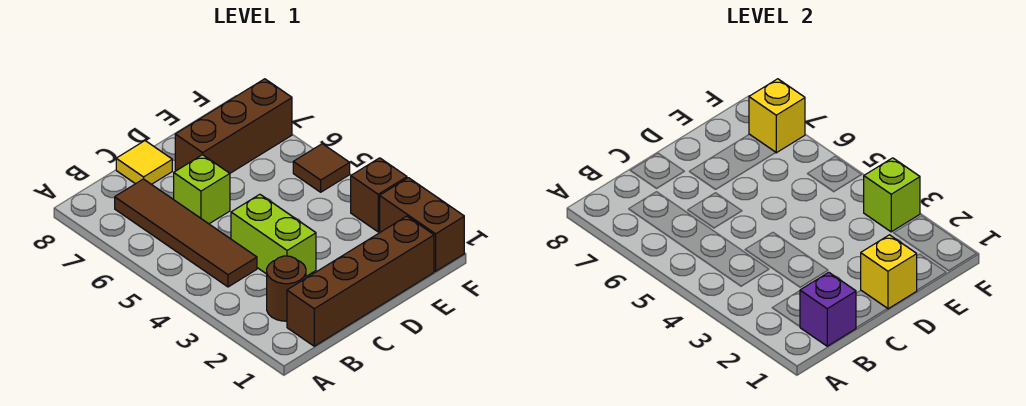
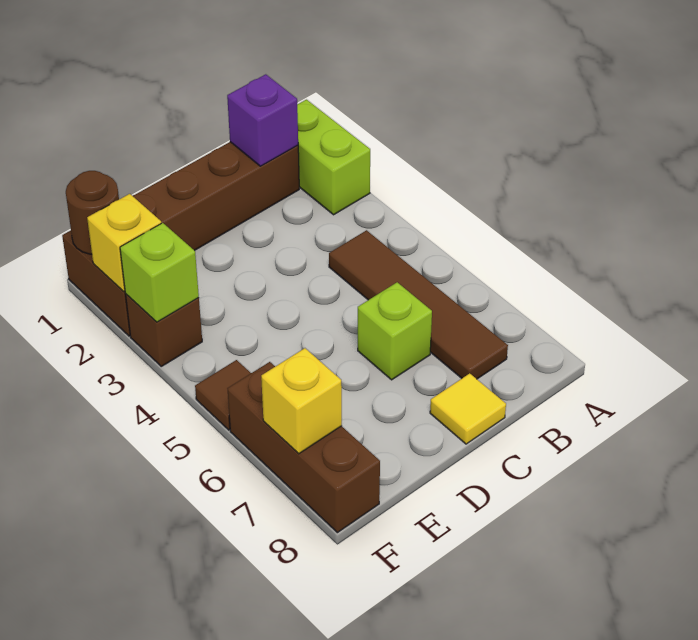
brown 1x1 round brick [267,256,306,321] -> brown 1x1 round brick moved to [66,171,119,254]
lime 1x2 brick [231,194,316,276] -> lime 1x2 brick moved to [297,100,370,215]
yellow 1x1 brick [861,235,917,309] -> yellow 1x1 brick moved to [87,194,161,292]
brown 1x3 brick [175,79,292,173] -> brown 1x3 brick turned to [227,362,380,533]

